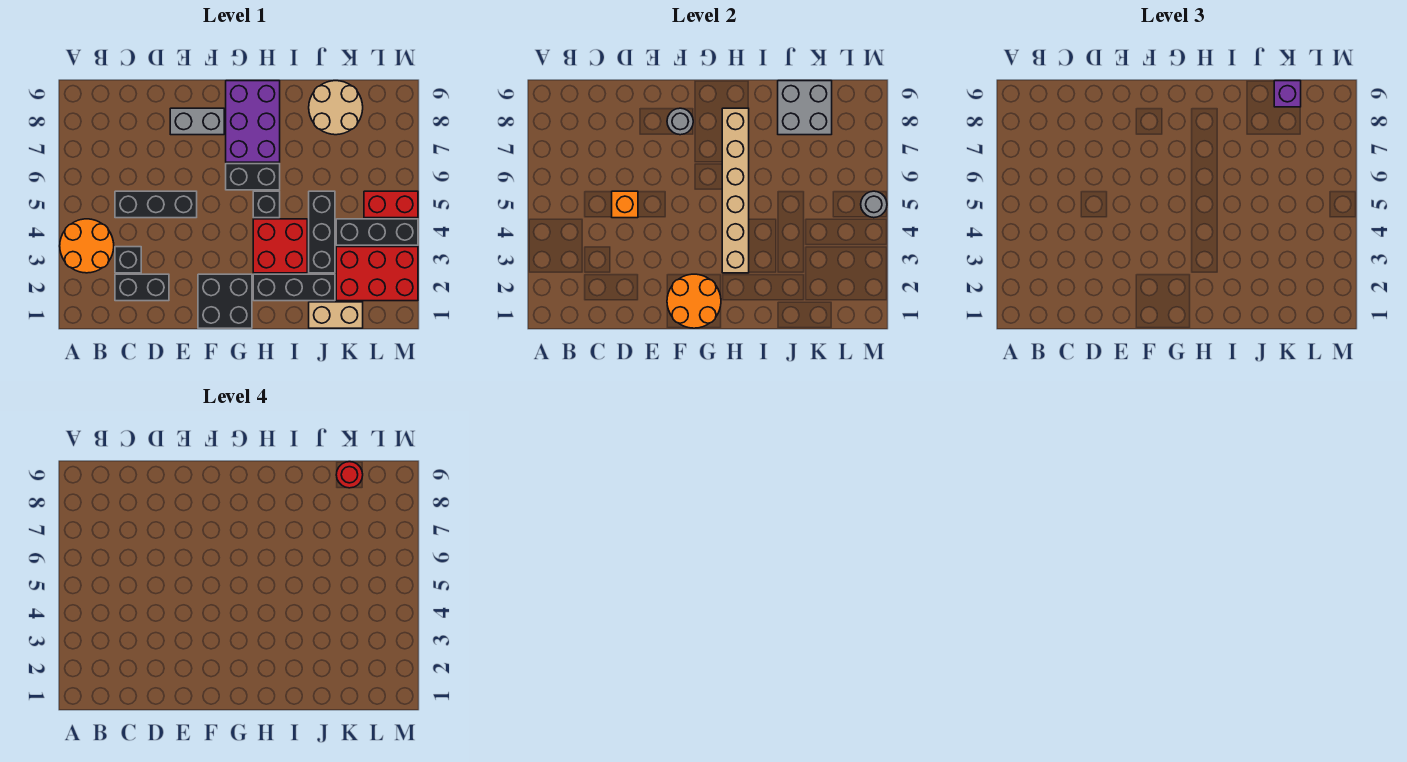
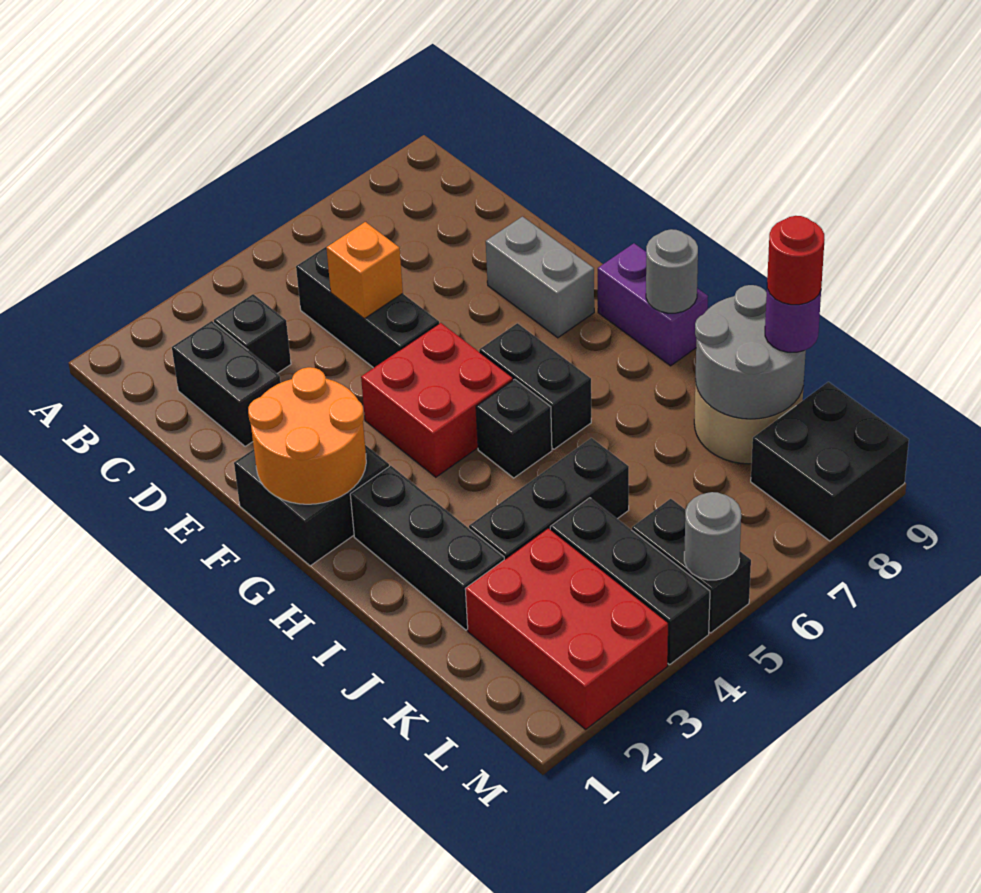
orange 2x2 round brick [60,219,114,273] -> none
grey 1x1 round brick [667,108,693,135] -> grey 1x1 round brick moved to [646,229,698,313]
purple 2x3 brick [226,81,280,162] -> purple 1x2 brick [598,243,708,366]
red 2x2 brick [253,219,307,273] -> red 2x2 brick moved to [361,323,513,477]
tan 1x6 brick [722,108,749,273] -> none
tan 1x2 brick [309,302,363,328] -> none
grey 2x2 brick [778,81,832,135] -> grey 2x2 round brick [695,285,806,419]
purple 1x1 brick [1274,81,1301,107] -> purple 1x1 round brick [765,289,821,352]
red 1x2 brick [364,191,418,218] -> black 1x2 brick [632,499,751,633]
none -> black 2x2 brick [751,382,909,541]

